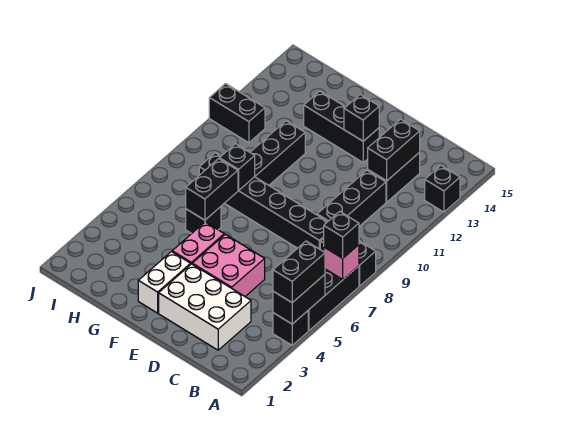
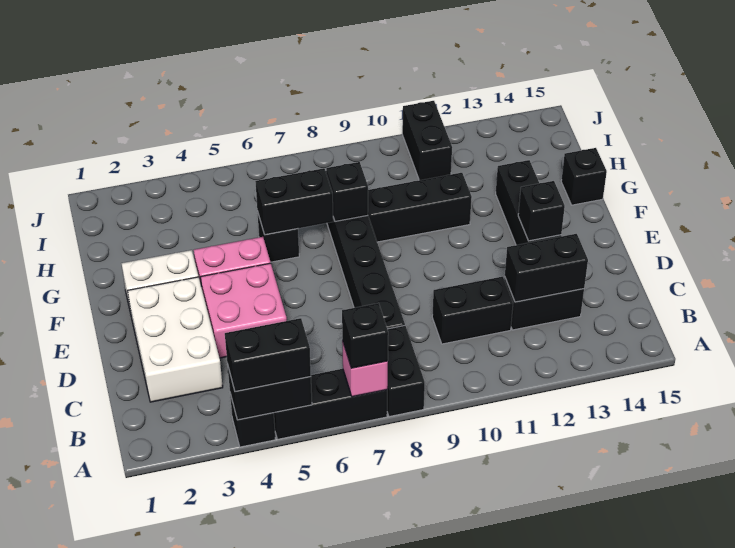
black 1x1 brick [425,166,460,212] -> black 1x1 brick moved to [561,148,607,205]
black 1x3 brick [317,170,386,226] -> black 1x2 brick [432,277,513,344]

